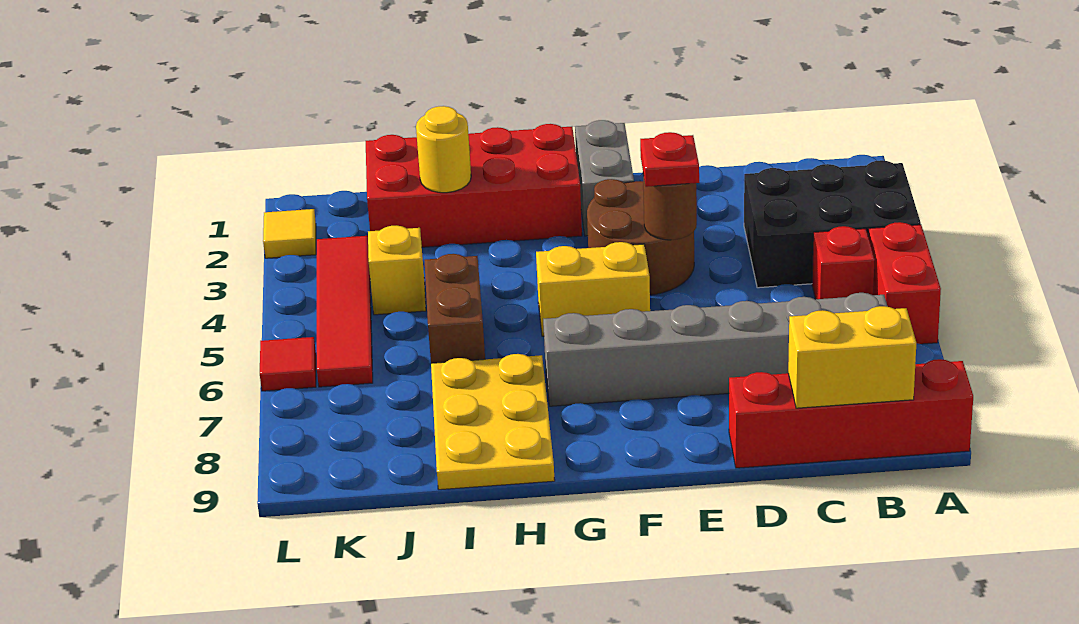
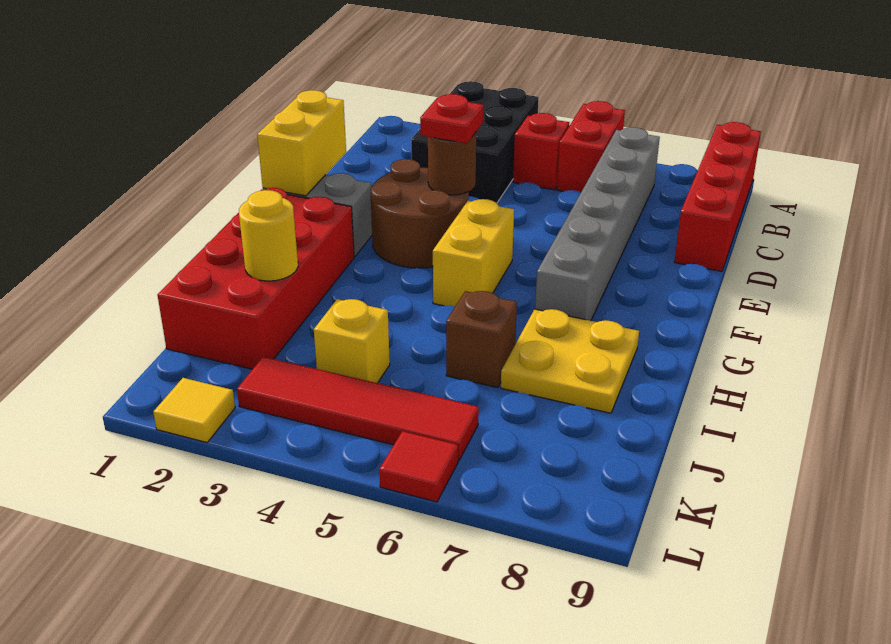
red 1x2 brick [868,222,941,344] -> red 1x2 brick turned to [557,101,625,192]
yellow 1x2 brick [788,306,916,408] -> yellow 1x2 brick moved to [257,90,346,196]
yellow 2x3 plate [431,354,555,490] -> yellow 2x2 plate [501,309,639,413]
brown 1x2 brick [424,254,485,363] -> brown 1x1 brick [446,291,517,388]

